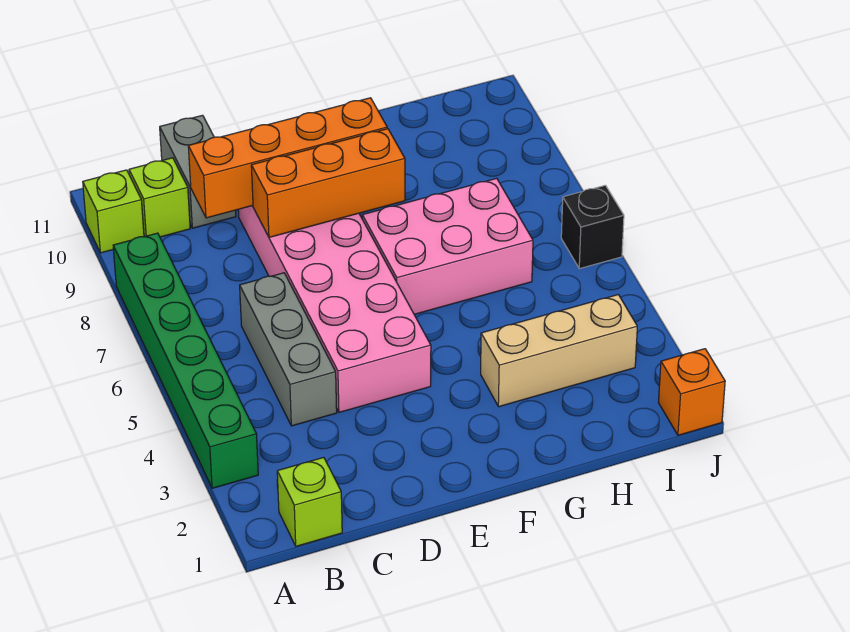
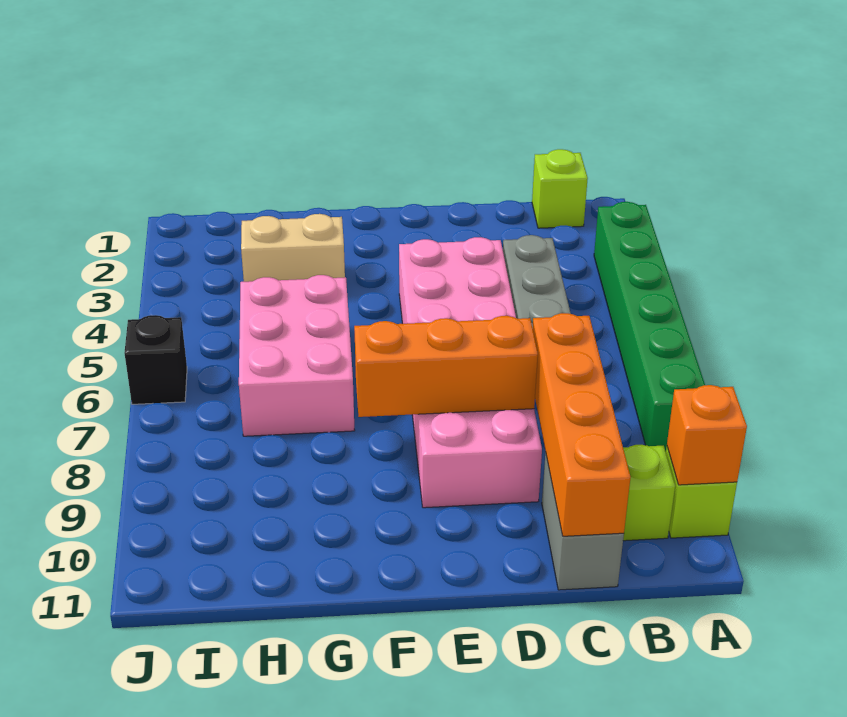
orange 1x4 brick [188,98,387,218] -> orange 1x4 brick turned to [533,313,631,536]
pink 2x3 brick [362,178,533,314] -> pink 2x3 brick turned to [239,275,355,436]
tan 1x3 brick [481,295,637,407] -> tan 1x2 brick [241,214,345,282]
orange 1x1 brick [658,349,725,435] -> orange 1x1 brick moved to [667,385,747,485]

